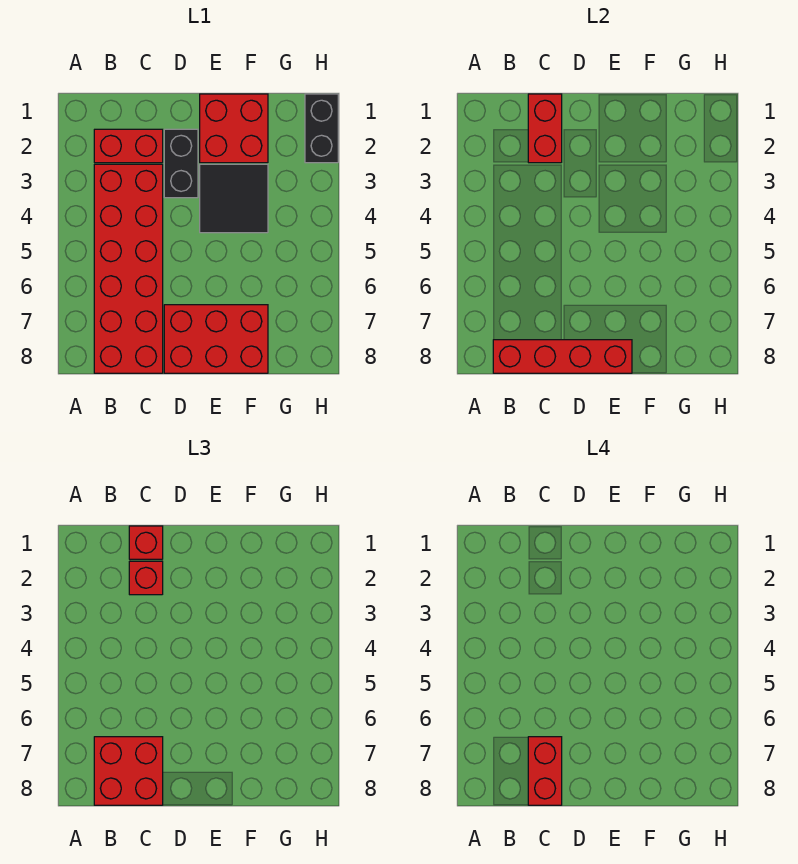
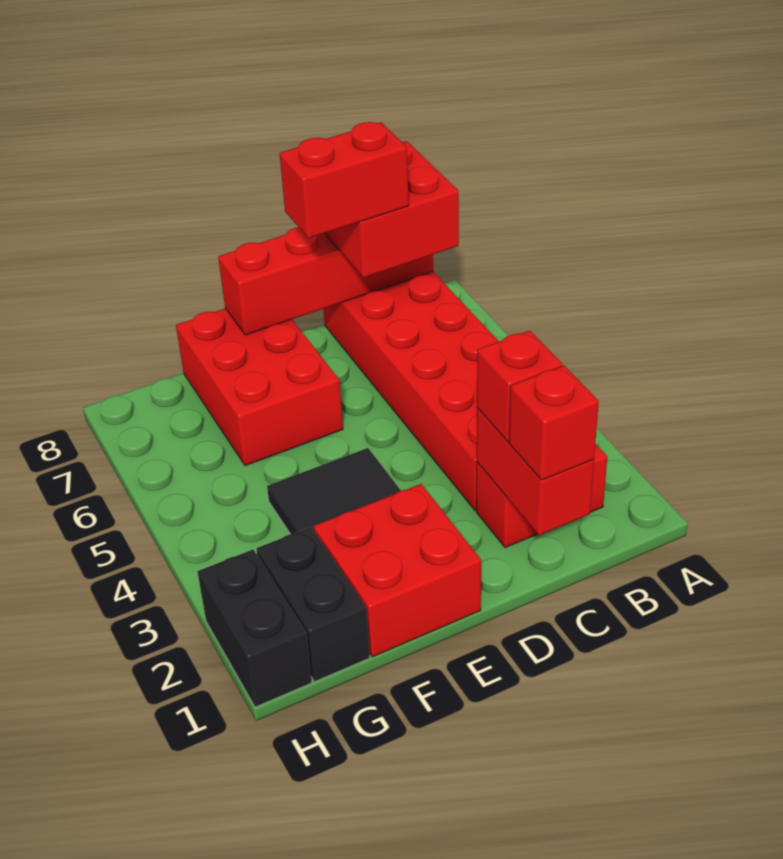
red 1x2 brick [528,737,562,805] -> red 1x2 brick turned to [280,122,409,238]
black 1x2 brick [164,129,198,198] -> black 1x2 brick moved to [256,527,370,682]
red 2x3 brick [164,305,268,373] -> red 2x3 brick turned to [176,308,343,466]

